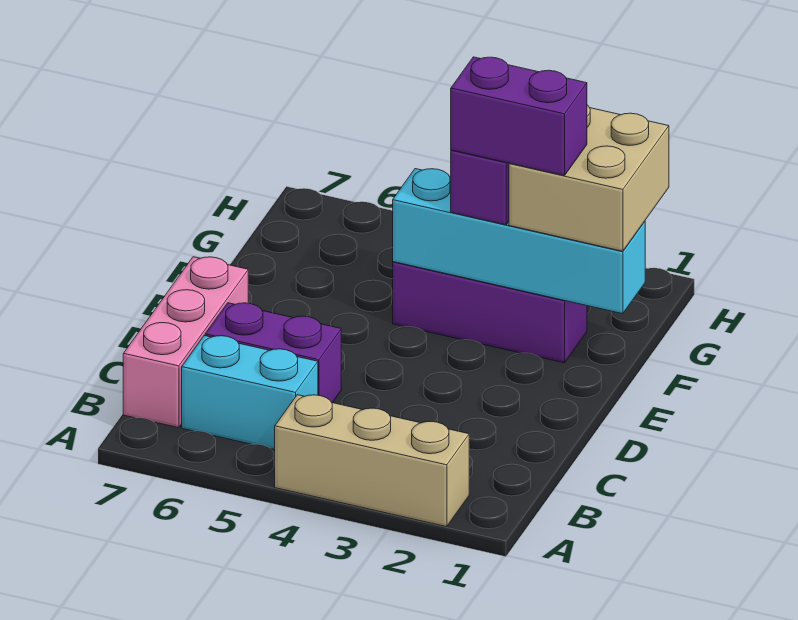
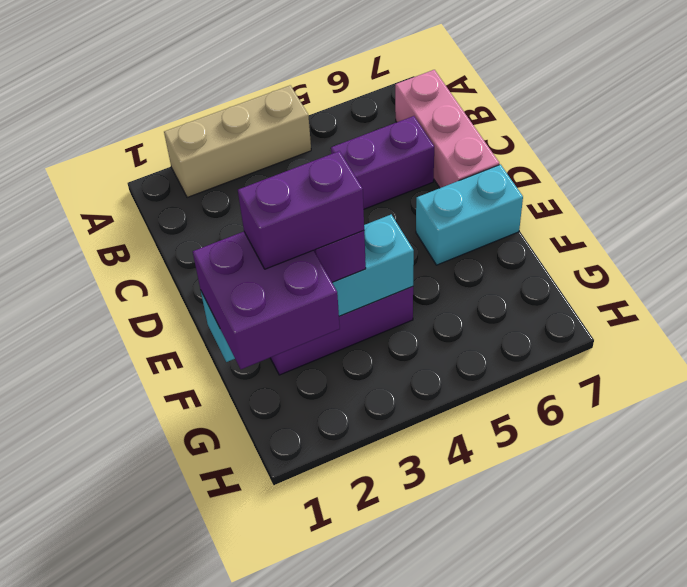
cyan 1x2 brick [182,336,318,450] -> cyan 1x2 brick moved to [416,165,523,265]
tan 2x2 brick [509,105,669,251] -> purple 2x2 brick [193,232,340,369]

